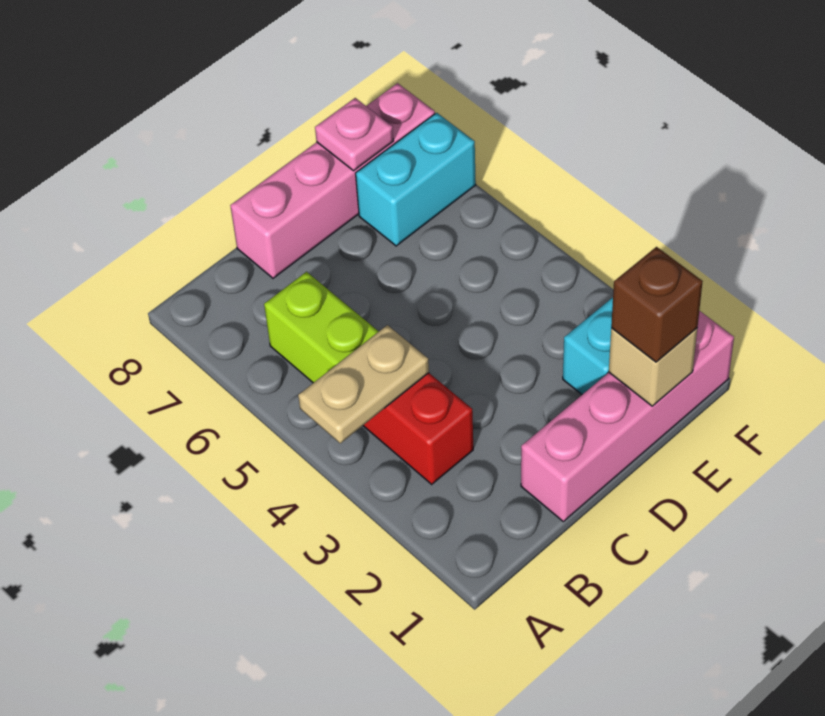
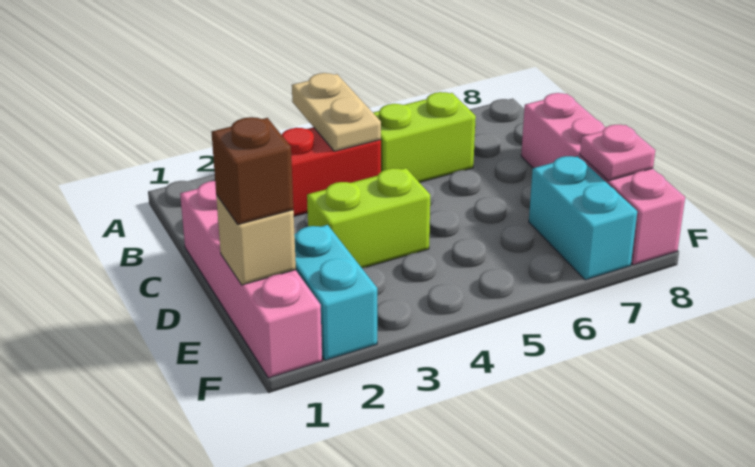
none -> lime 1x2 brick [307,168,430,268]

